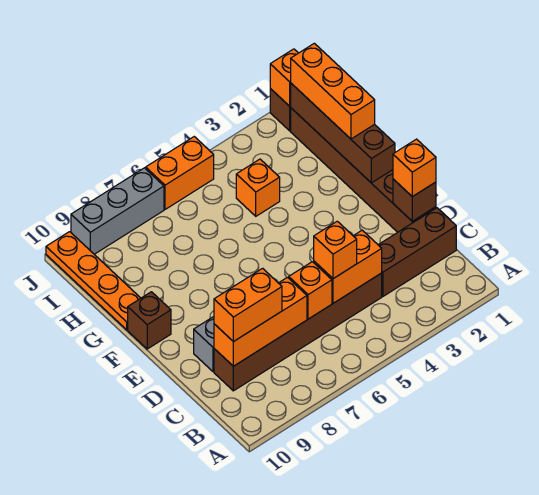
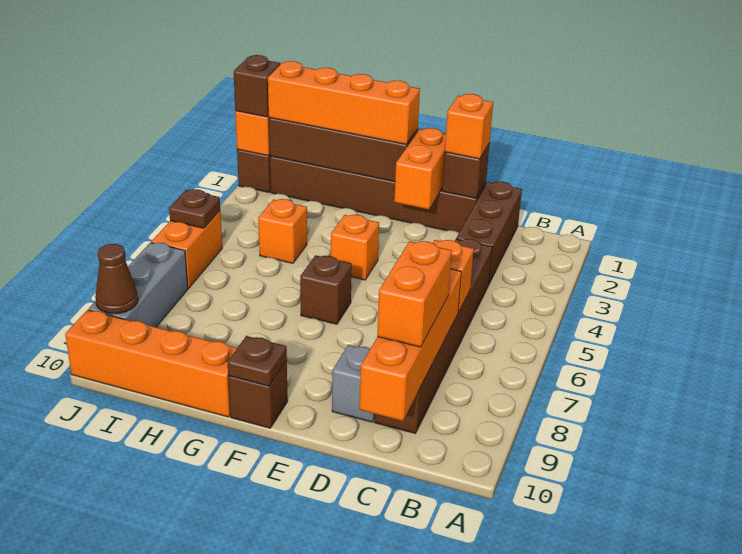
orange 1x2 brick [314,230,382,303] -> orange 1x2 brick moved to [394,128,446,209]
orange 1x1 brick [314,221,357,279] -> orange 1x1 brick moved to [331,215,379,280]
orange 1x3 brick [214,277,307,366] -> orange 1x4 brick [360,269,461,421]
none -> brown 1x1 brick [300,255,352,324]
none -> brown 1x1 plate [228,336,287,386]
orange 1x3 brick [291,43,375,139] -> orange 1x4 brick [268,61,420,144]
orange 1x4 plate [46,232,141,330] -> orange 1x4 brick [65,310,237,417]
none -> brown 1x1 brick [234,55,280,117]
none -> brown 1x1 plate [169,189,220,228]
none -> brown 1x1 cone [95,244,138,314]

